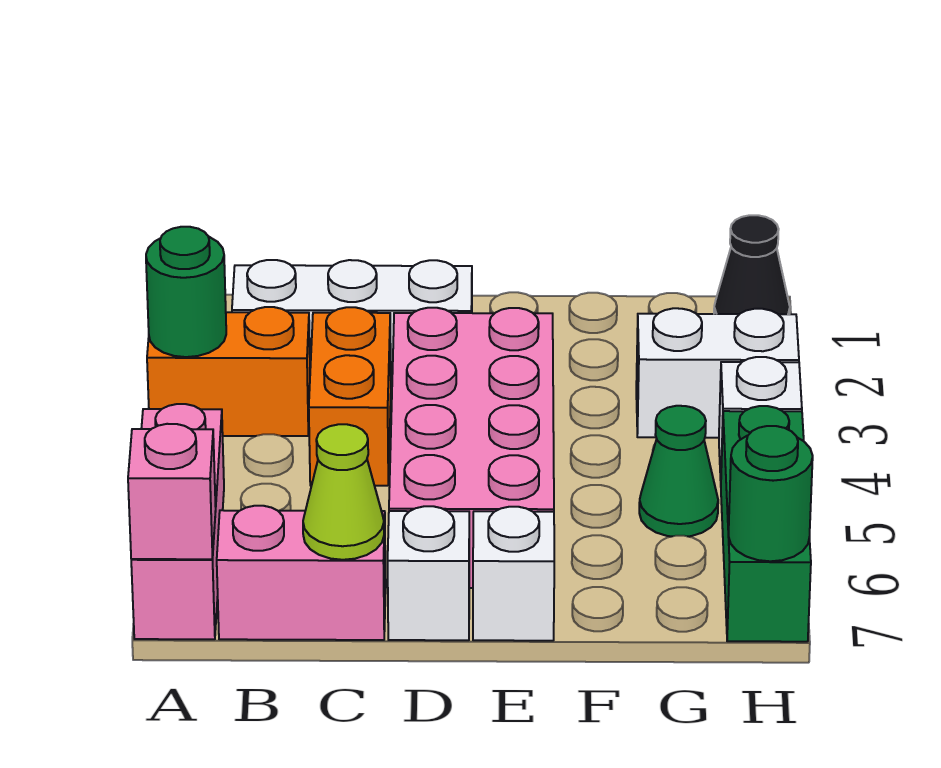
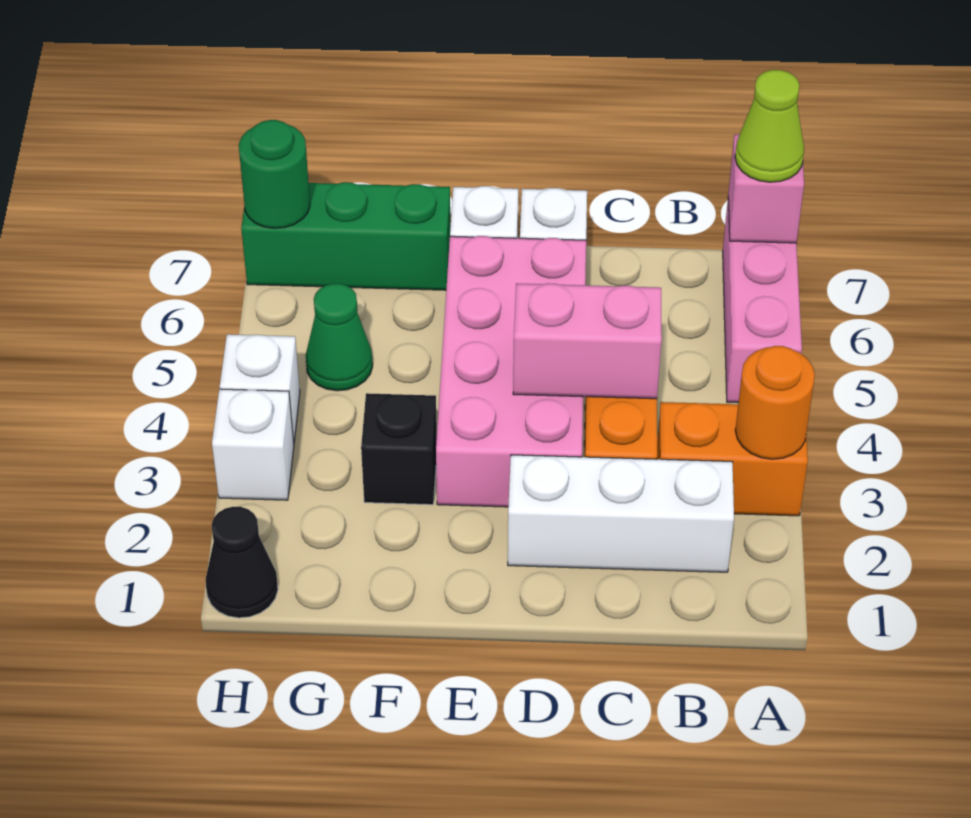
green 1x1 round brick [146,227,226,357] -> orange 1x1 round brick [735,346,815,459]
pink 1x2 brick [217,506,386,640] -> pink 1x2 brick moved to [513,283,662,399]
lime 1x1 cone [303,424,384,560] -> lime 1x1 cone moved to [735,70,804,182]
none -> black 1x1 brick [361,393,437,505]
white 1x2 brick [636,308,799,438] -> white 1x1 brick [212,389,294,500]
green 1x3 brick [721,406,811,642] -> green 1x3 brick turned to [241,182,450,290]

